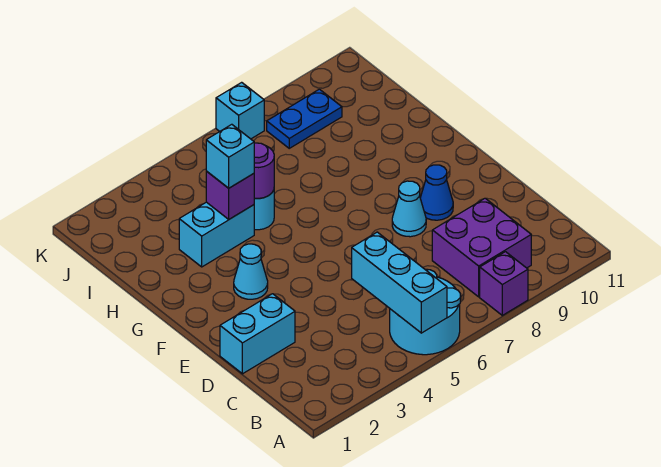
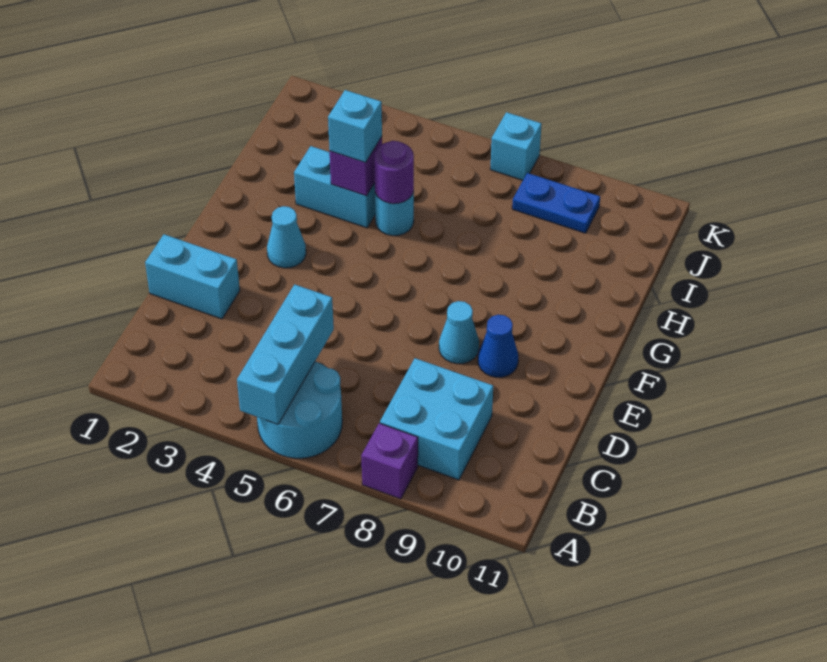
purple 2x2 brick [432,198,531,297] -> cyan 2x2 brick [380,358,493,480]

